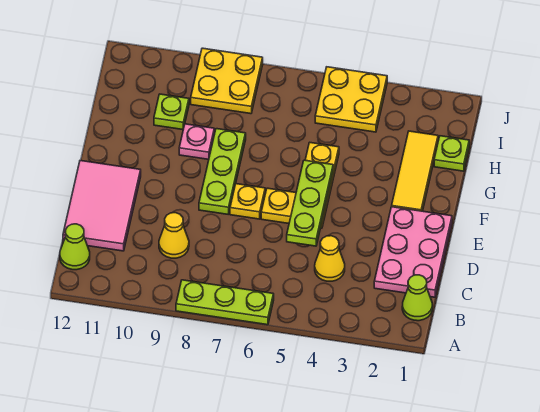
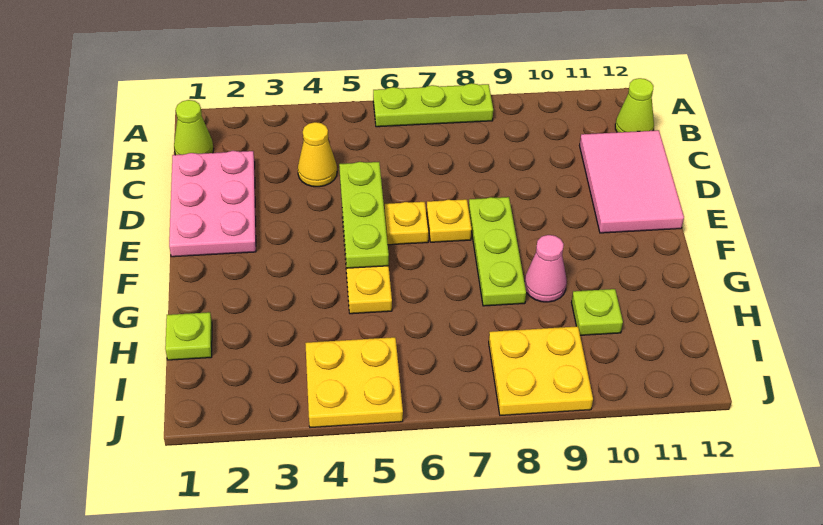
yellow 1x1 cone [159,213,189,258] -> none
yellow 1x3 tile [392,131,438,211] -> none
pink 1x1 plate [179,124,214,159] -> pink 1x1 cone [524,235,567,302]

